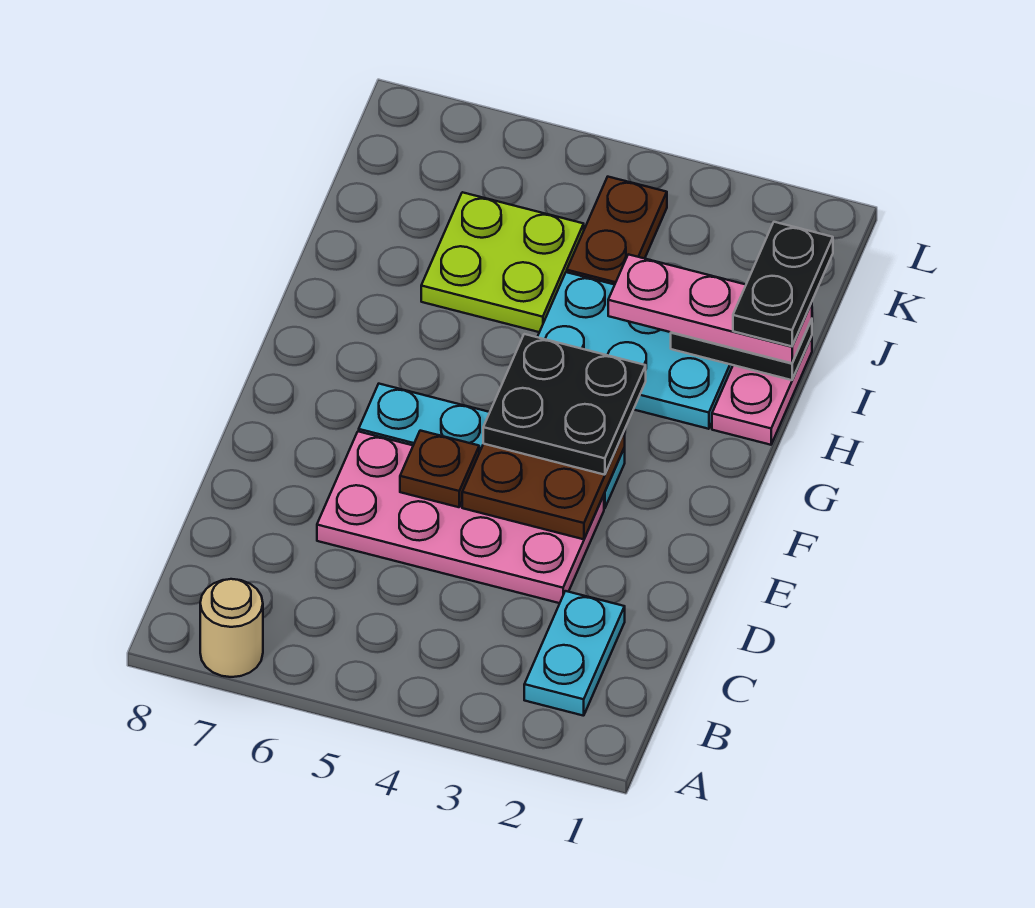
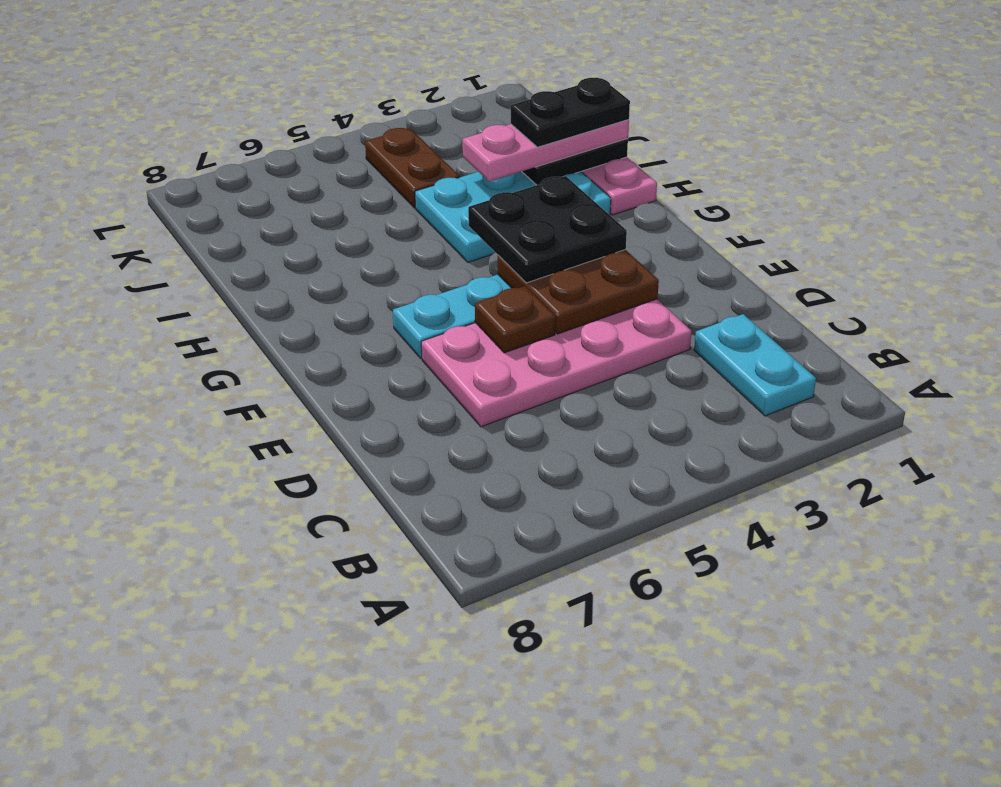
tan 1x1 round brick [200,579,263,677] -> none
black 1x2 plate [733,222,833,346] -> black 1x2 plate turned to [511,78,630,147]
lime 2x2 plate [421,192,584,332] -> none

